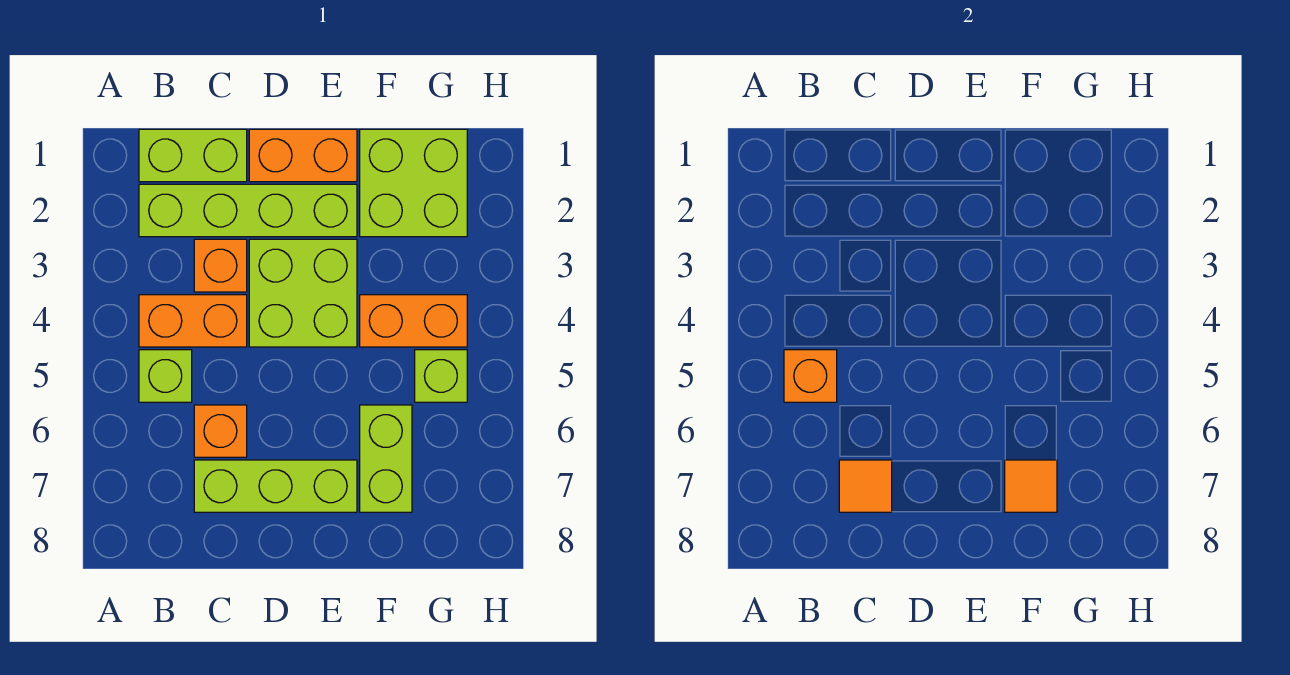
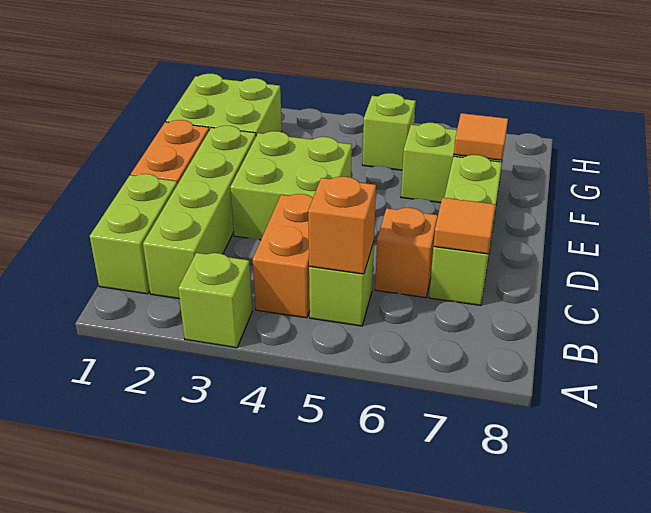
none -> lime 1x1 brick [178,253,252,348]
orange 1x1 brick [194,239,247,292] -> none
orange 1x2 brick [360,295,467,347] -> none

